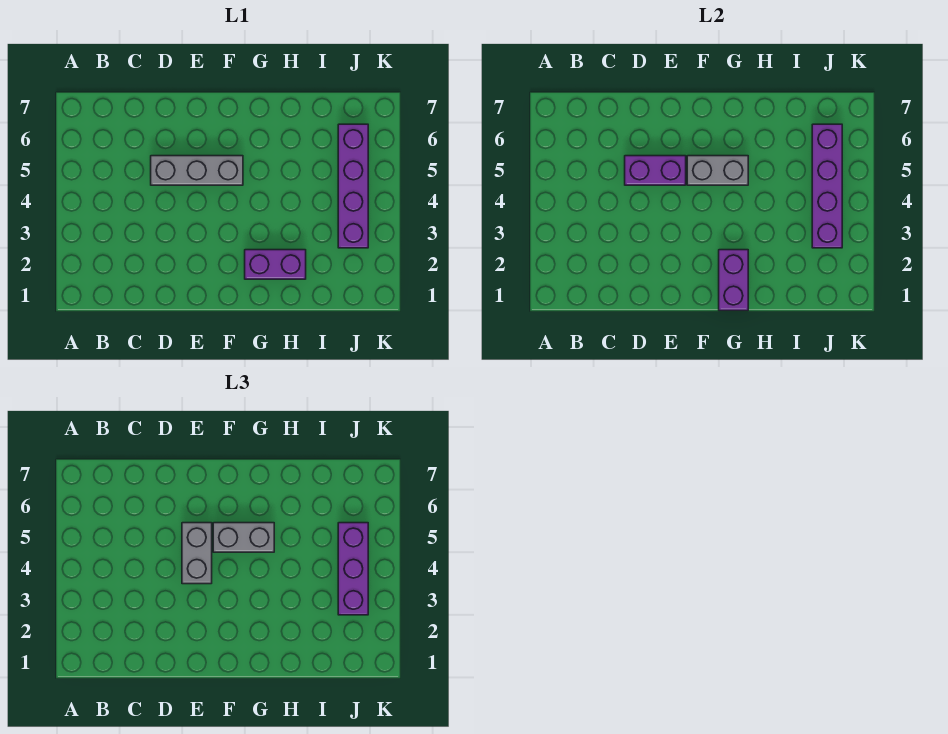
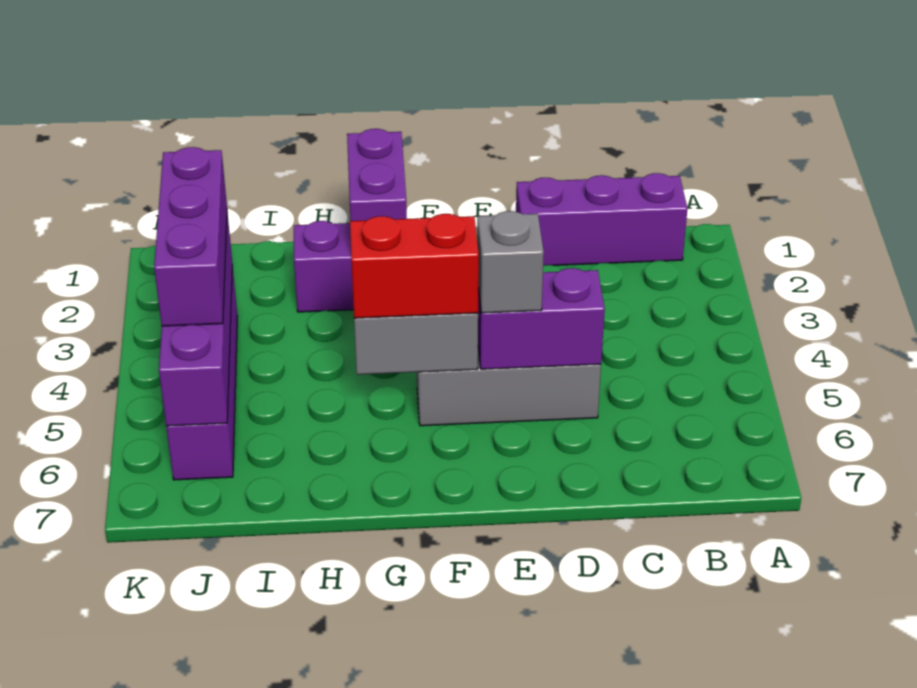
none -> purple 1x3 brick [516,173,688,266]
grey 1x2 brick [182,523,212,584] -> grey 1x1 brick [477,211,544,313]
grey 1x2 brick [213,523,274,552] -> red 1x2 brick [350,214,479,318]

